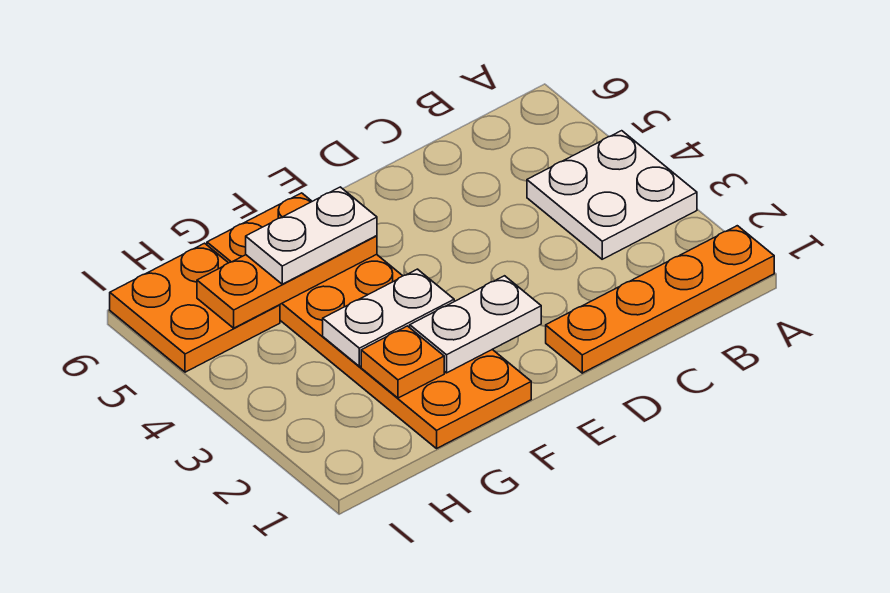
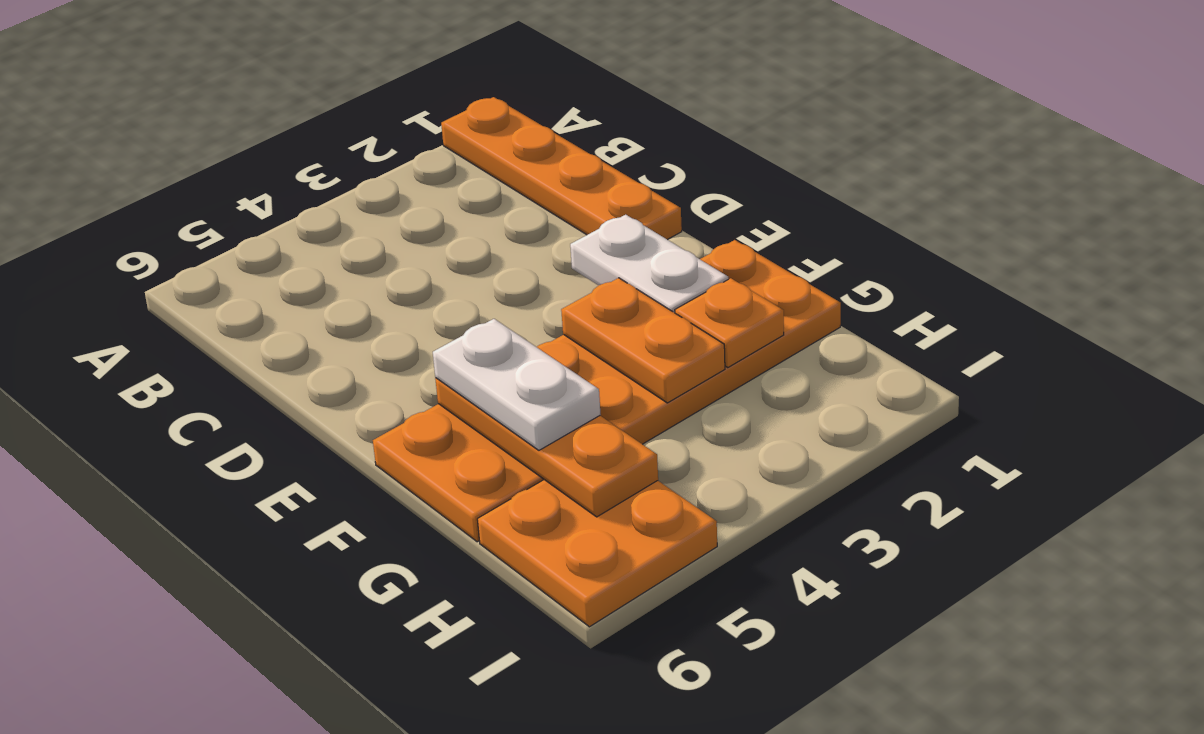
white 2x2 plate [527,131,697,259] -> none
white 1x2 plate [323,269,454,366] -> orange 1x2 plate [561,278,725,403]

